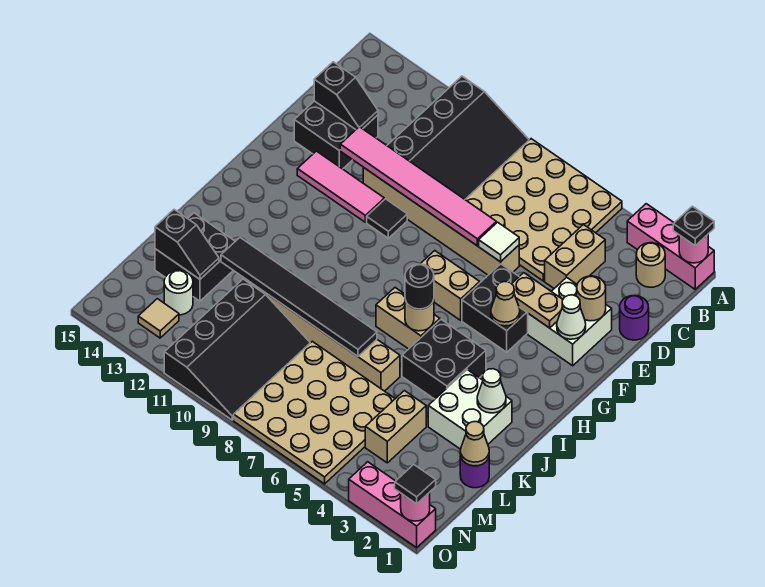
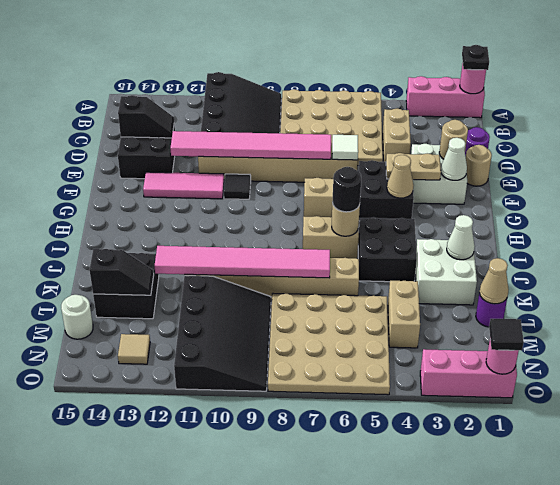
tan 1x1 round brick [636,243,665,287] -> tan 1x1 round brick moved to [466,145,492,186]
black 1x6 tile [221,238,377,356] -> pink 1x6 tile [155,246,330,278]
white 1x1 round brick [164,270,193,315] -> white 1x1 round brick moved to [61,295,93,339]

